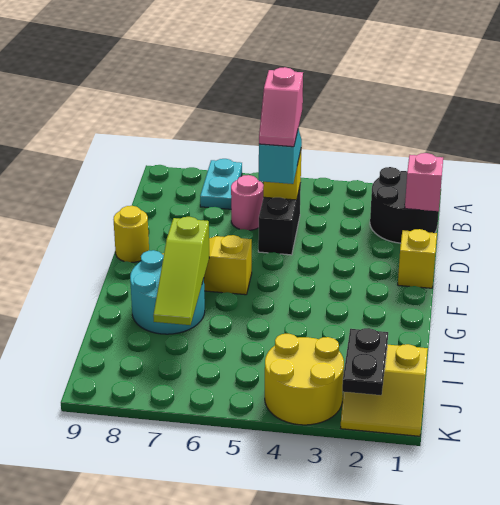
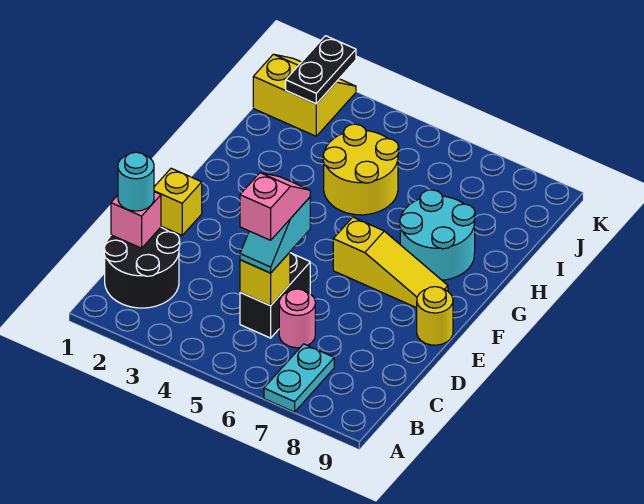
none -> cyan 1x1 round brick [118,152,154,211]
lime 1x3 slope [153,217,209,325] -> none
yellow 2x2 round brick [265,334,344,425] -> yellow 2x2 round brick moved to [323,124,399,215]

